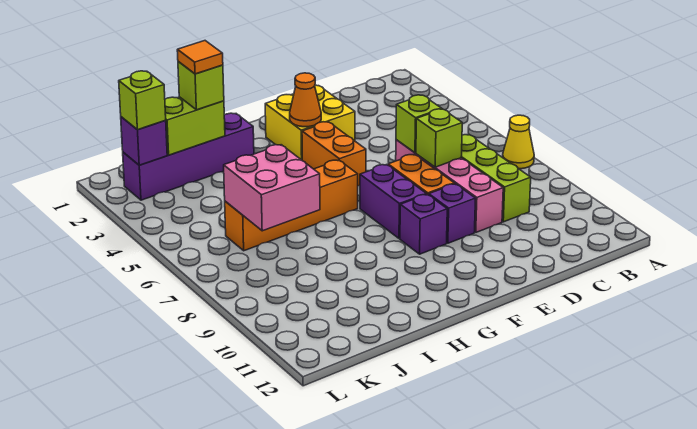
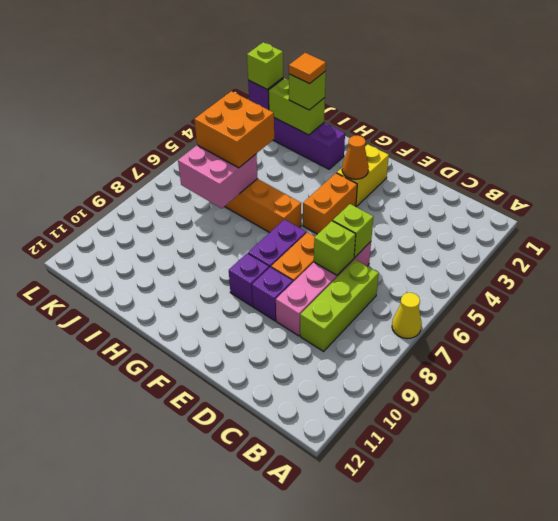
yellow 2x2 brick [265,85,355,160] -> yellow 1x2 brick [337,145,389,207]
none -> orange 2x2 brick [194,91,274,168]

